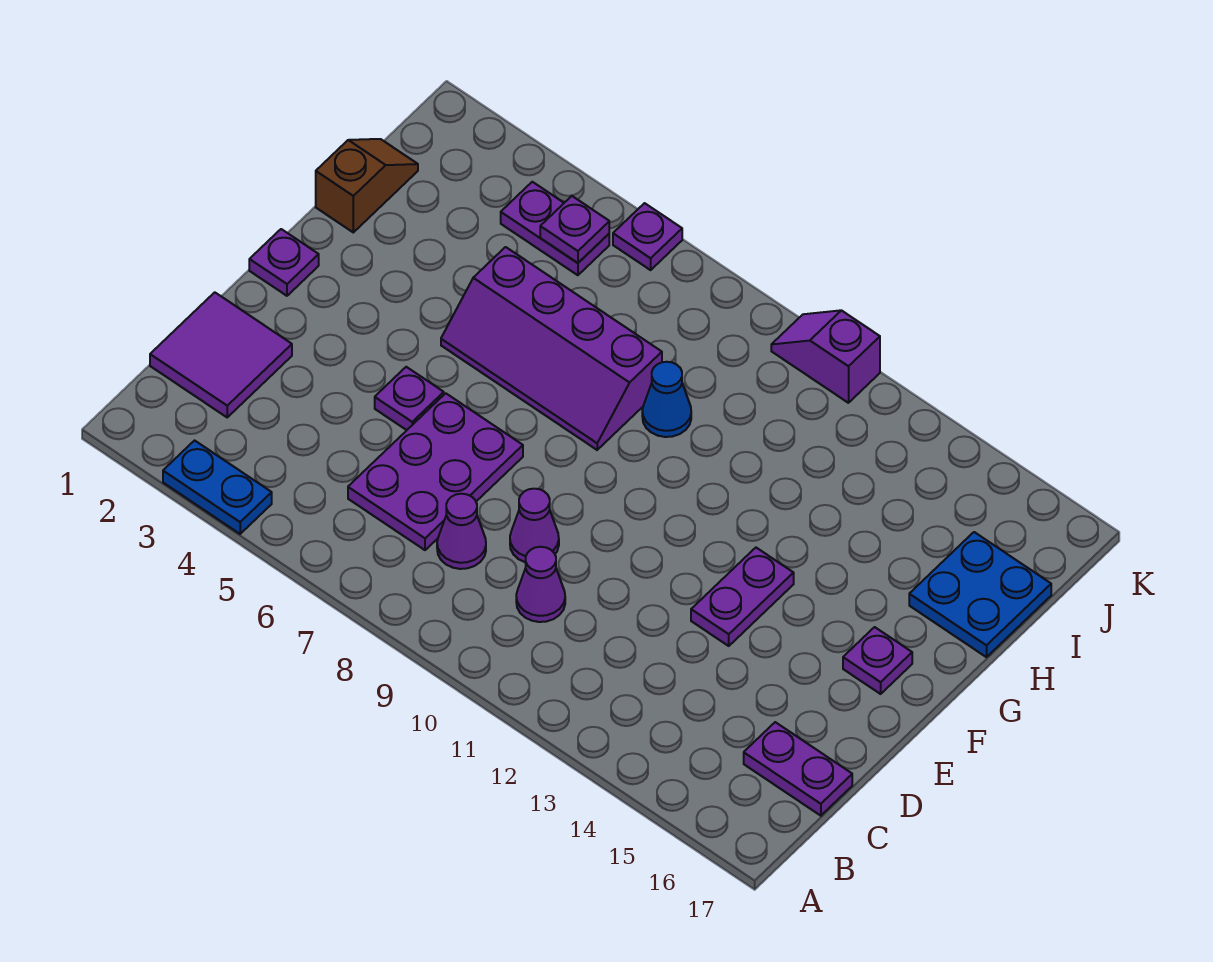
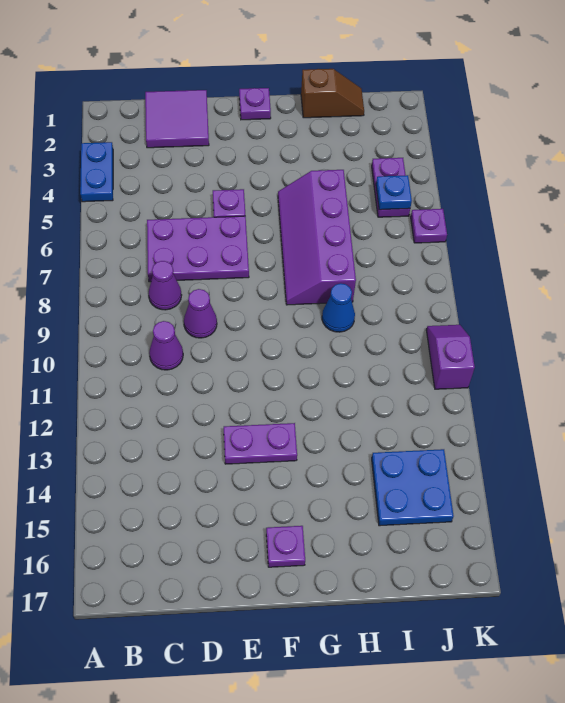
purple 1x2 plate [744,722,852,816] -> none
blue 2x2 plate [909,532,1051,657] -> blue 2x2 plate moved to [372,449,454,526]
purple 1x1 plate [540,196,609,263] -> blue 1x1 plate [376,175,412,210]

